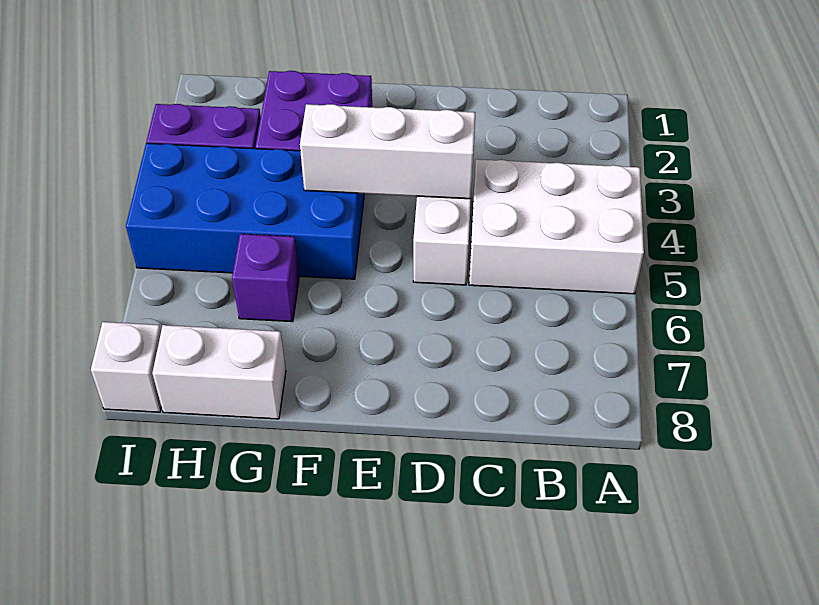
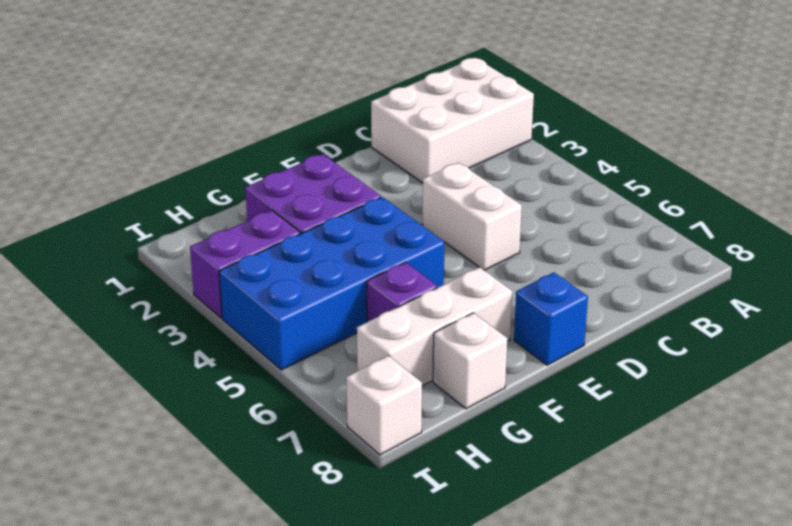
white 2x3 brick [469,159,644,294] -> white 2x3 brick moved to [371,58,534,183]
white 1x3 brick [300,104,475,199] -> white 1x3 brick moved to [357,267,513,386]
none -> blue 1x1 brick [514,272,588,365]
white 1x2 brick [152,325,286,419] -> white 1x1 brick [433,313,507,409]

